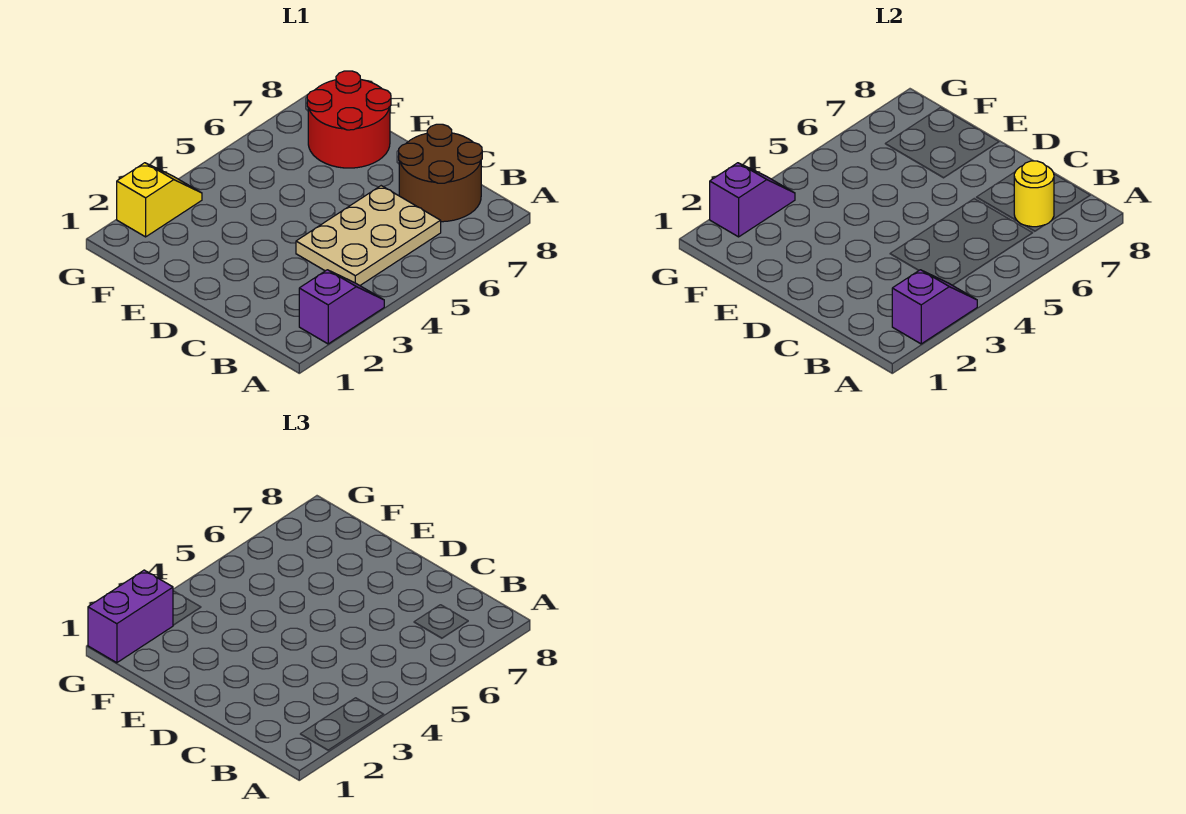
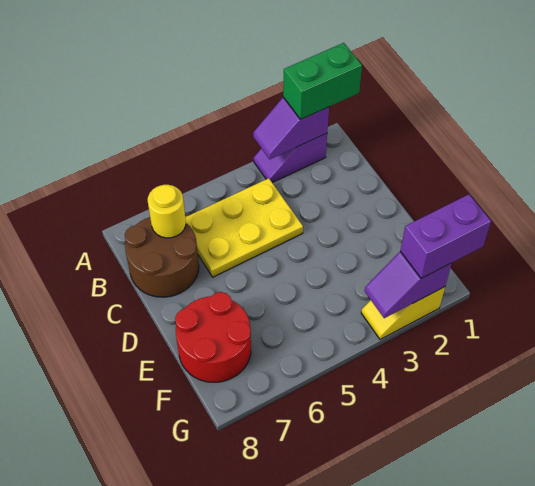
none -> green 1x2 brick [283,43,362,119]
tan 2x3 plate [296,186,441,285] -> yellow 2x3 plate [185,178,303,277]

